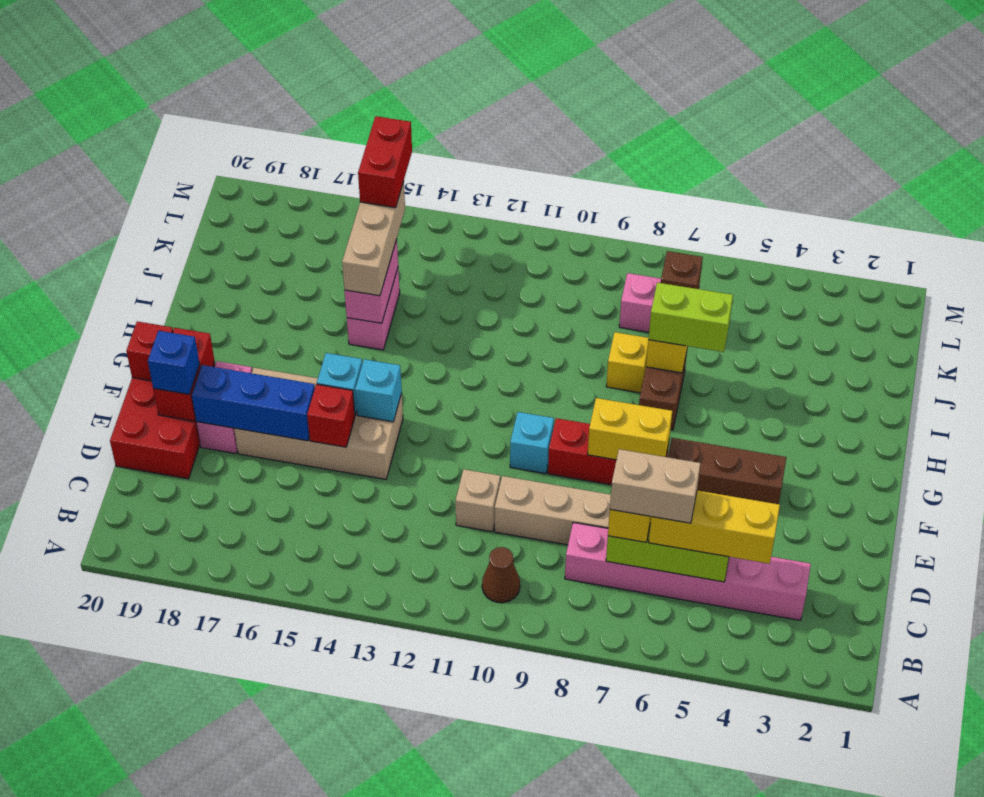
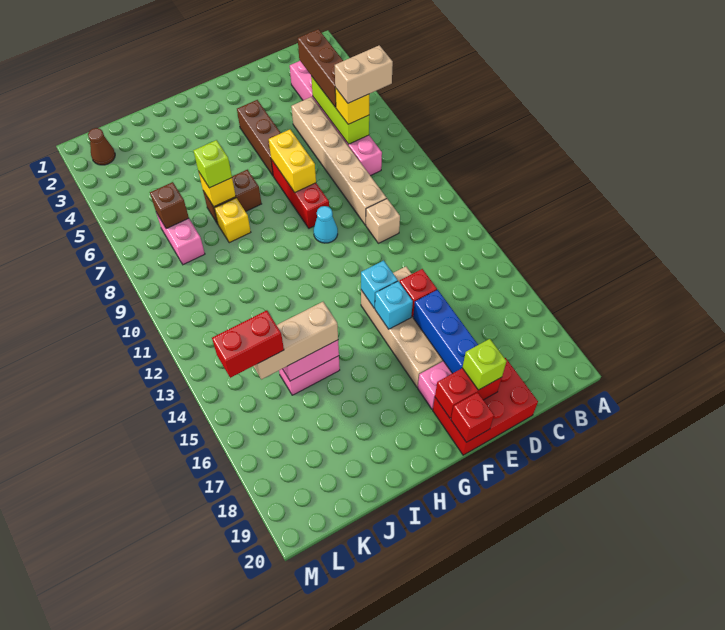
brown 1x1 cone [482,547,520,603] -> brown 1x1 cone moved to [88,128,115,165]
yellow 1x3 brick [649,490,780,564] -> brown 1x3 brick [298,29,343,108]
tan 1x2 brick [610,449,700,523] -> tan 1x2 brick turned to [335,45,393,103]
blue 1x1 brick [148,331,200,394] -> lime 1x1 brick [462,339,507,390]
cyan 1x1 brick [510,412,554,474] -> cyan 1x1 cone [314,206,338,243]
lime 1x2 brick [648,283,733,352] -> lime 1x1 brick [193,140,232,188]

